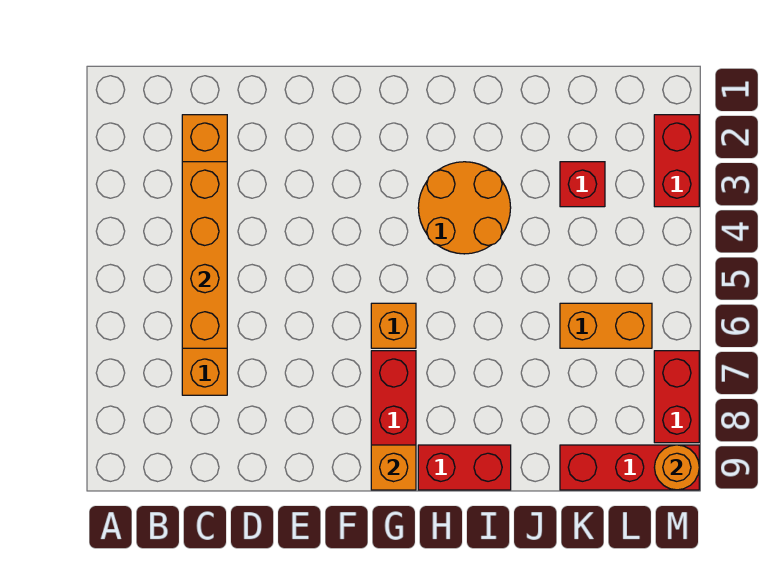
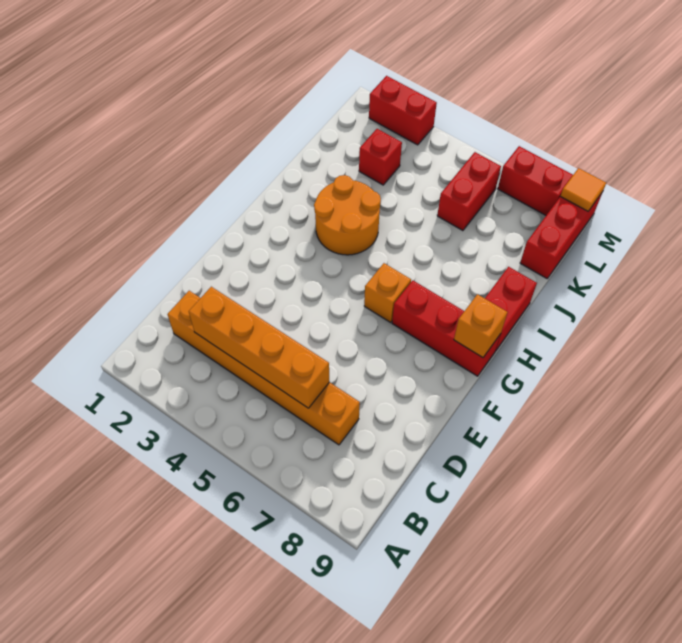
orange 1x2 brick [560,303,652,348] -> red 1x2 brick [437,152,501,231]
orange 1x1 round brick [654,445,699,490] -> orange 1x1 tile [560,168,606,211]

